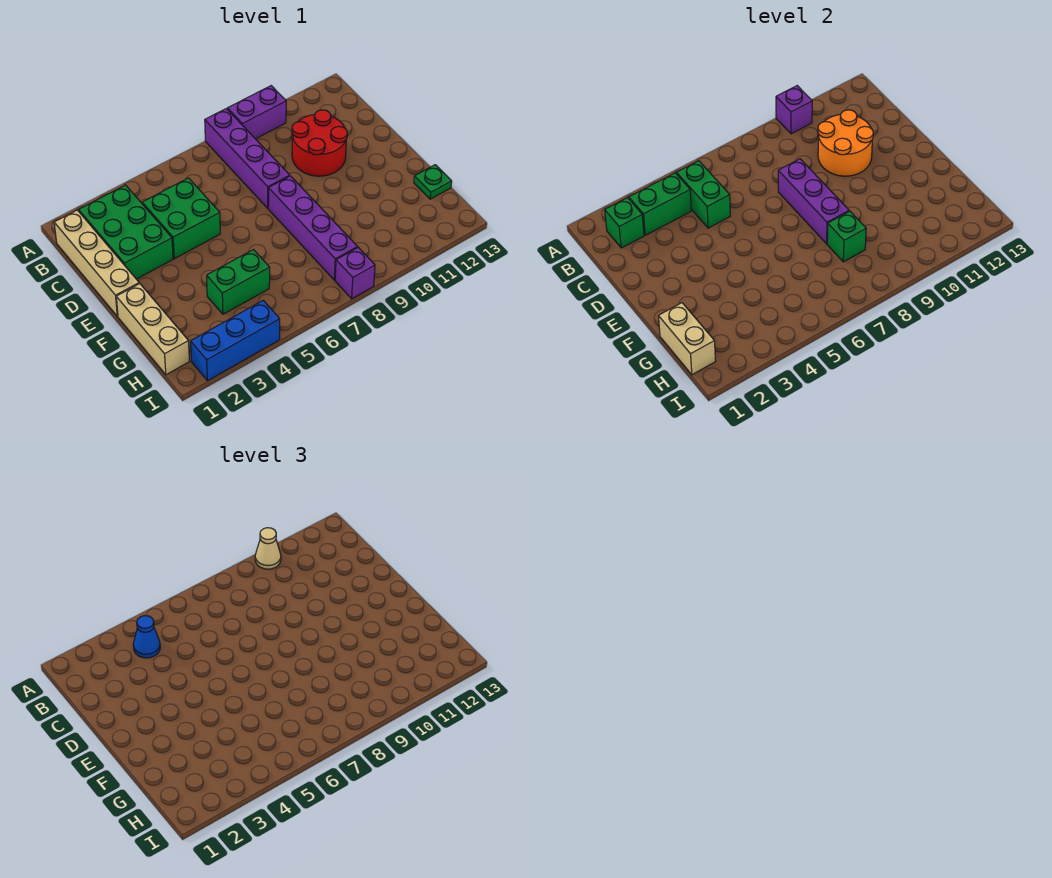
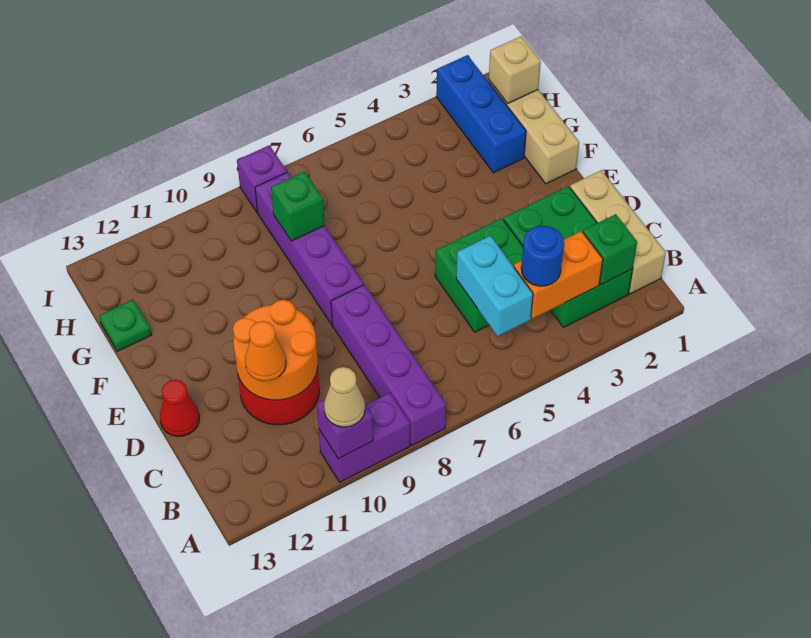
tan 1x4 brick [54,210,139,316] -> tan 1x3 brick [570,170,666,294]
green 1x2 brick [629,173,691,235] -> orange 1x2 brick [514,231,603,319]
blue 1x1 cone [133,616,160,658] -> blue 1x1 round brick [521,226,564,286]
green 1x2 brick [677,161,730,228] -> cyan 1x2 brick [456,236,533,336]
none -> orange 1x1 cone [245,321,286,381]
purple 1x3 brick [778,159,849,244] -> none
none -> red 1x1 cone [160,380,199,436]
tan 1x2 brick [658,303,715,375] -> tan 1x1 brick [489,36,541,103]
green 1x2 brick [207,250,270,314] -> none
blue 1x3 brick [191,301,280,381] -> blue 1x3 brick turned to [436,55,526,173]

